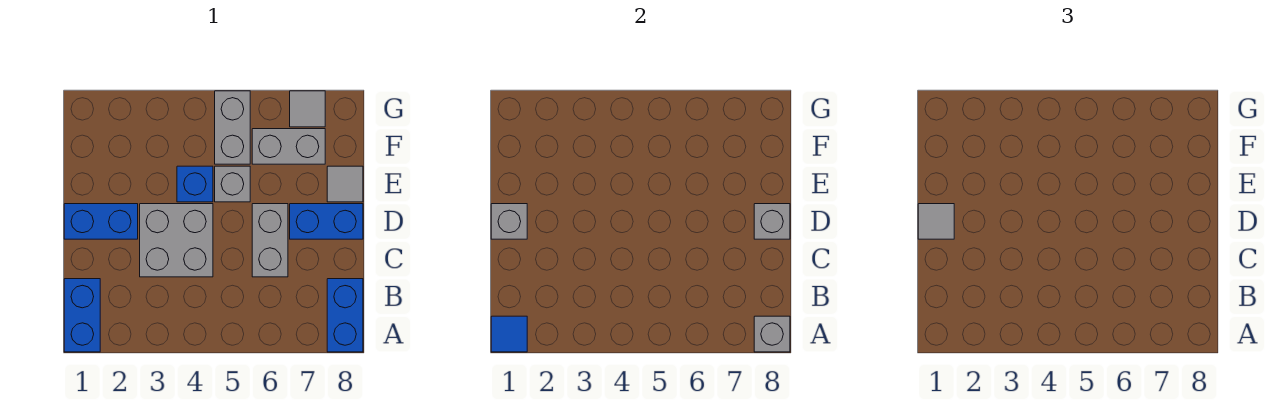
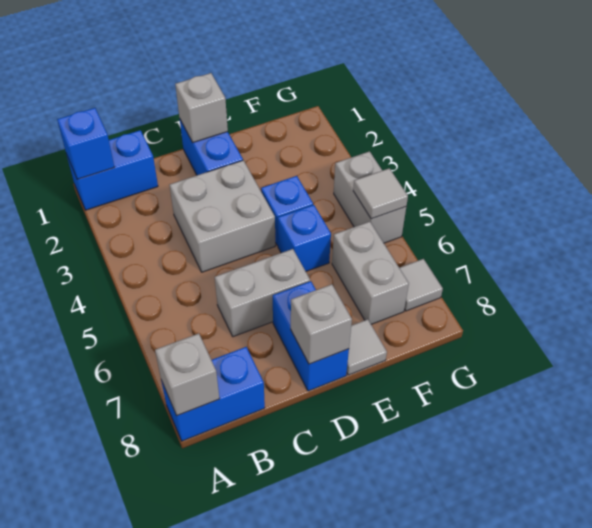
blue 1x1 tile [491,316,527,352] -> blue 1x1 brick [57,108,115,180]
grey 1x1 tile [918,204,954,239] -> grey 1x1 tile moved to [353,168,408,219]
grey 1x1 brick [215,166,250,202] -> blue 1x1 brick [278,205,331,271]
grey 1x2 brick [215,91,250,164] -> grey 1x2 brick turned to [334,151,406,243]

